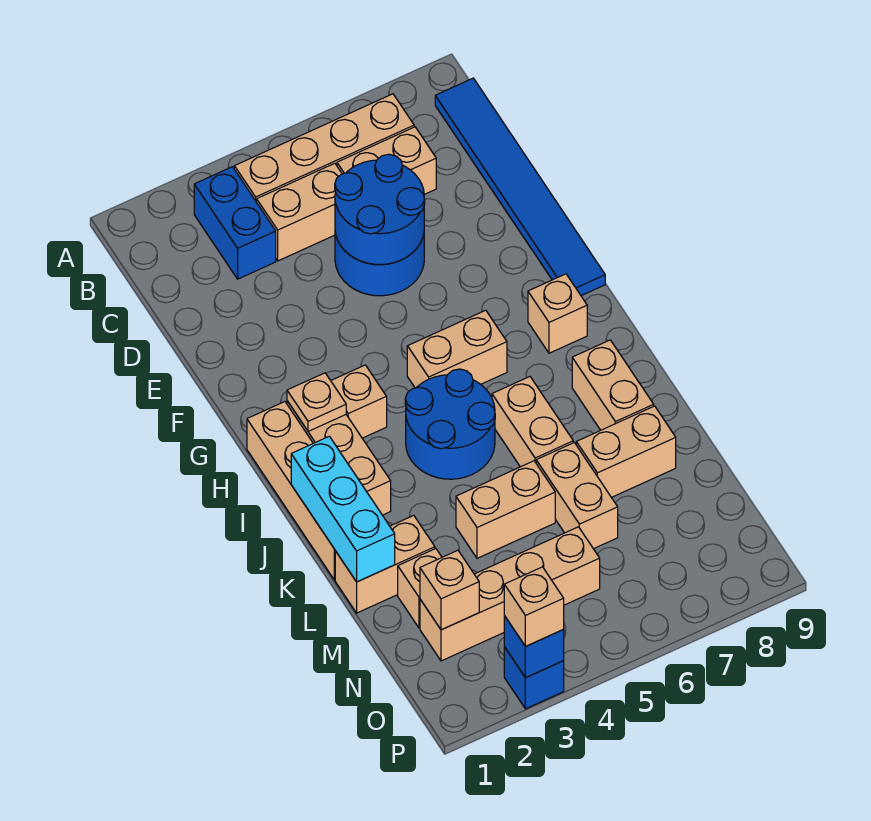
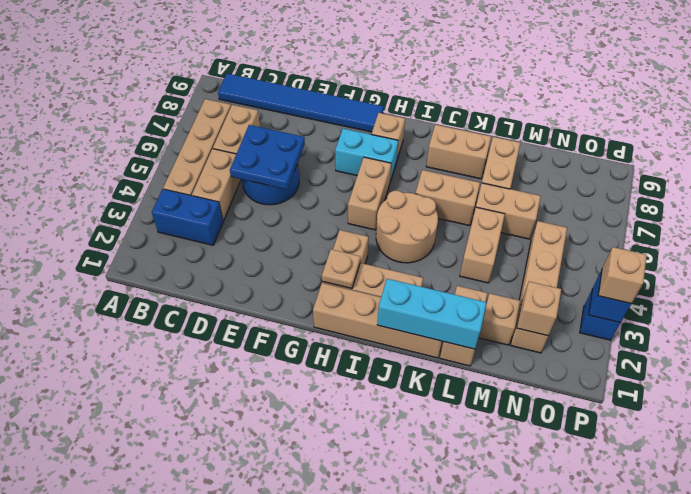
blue 2x2 round brick [335,154,425,265] -> blue 2x2 plate [230,125,305,189]
none -> cyan 1x2 brick [335,129,398,182]
blue 2x2 round brick [405,369,495,479] -> tan 2x2 round brick [376,191,438,263]

